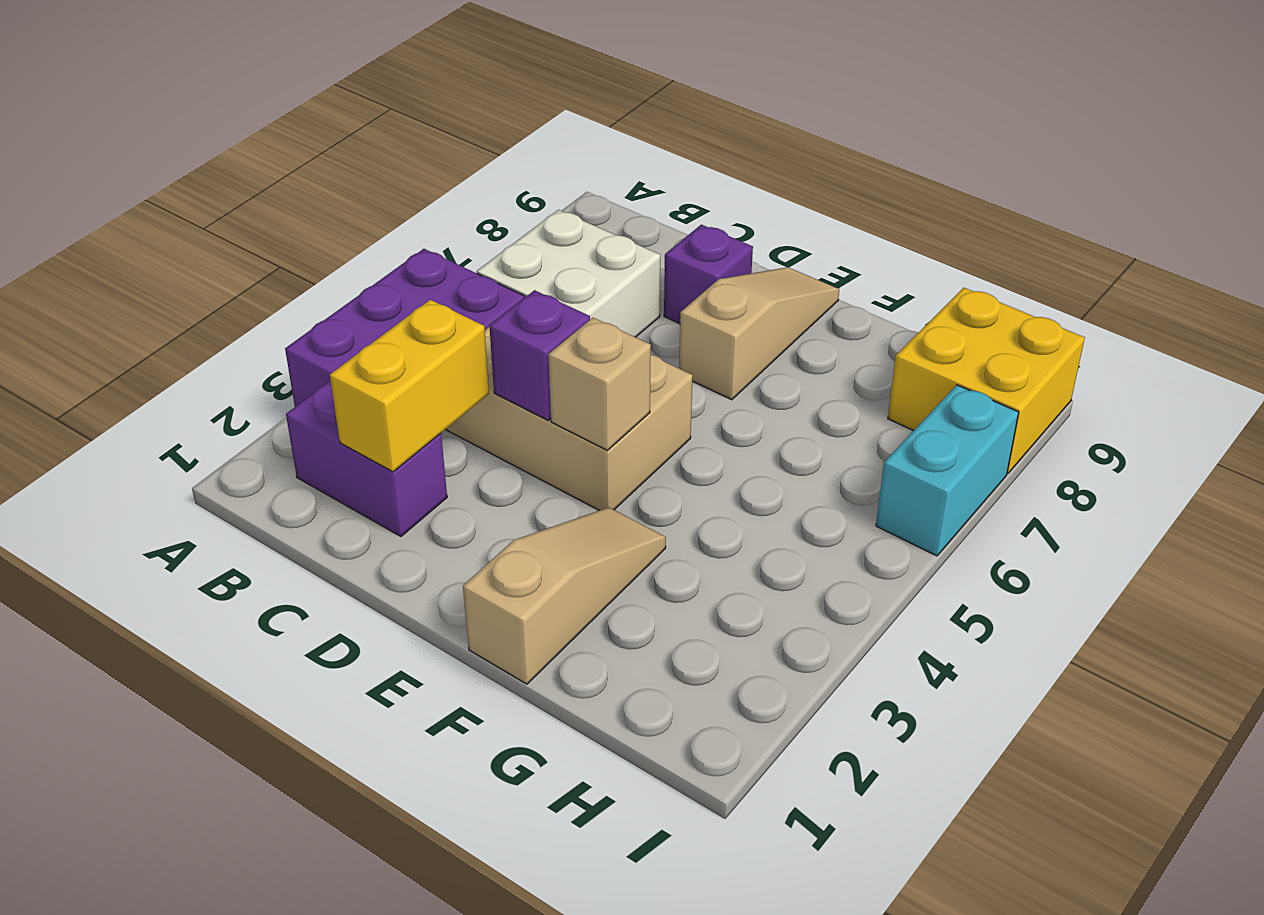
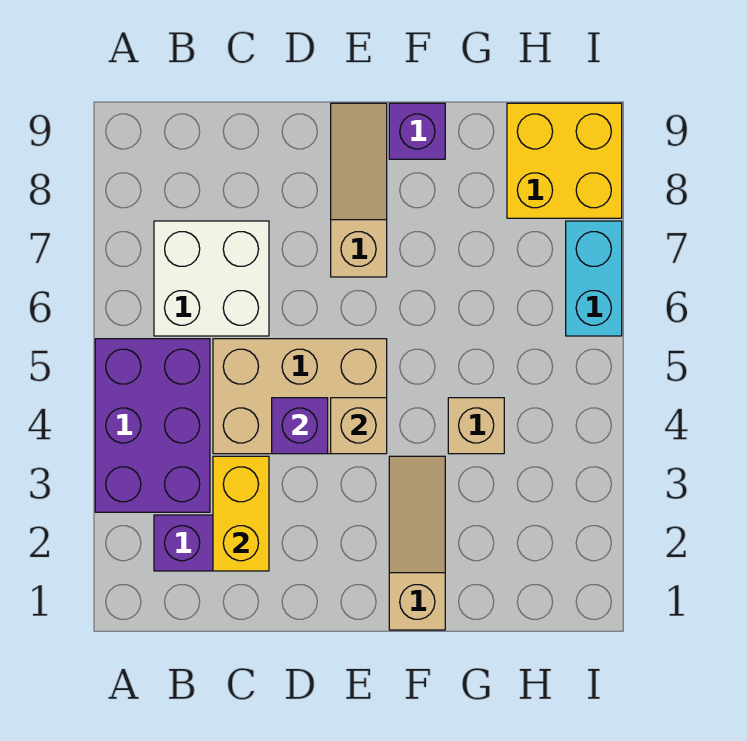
purple 1x1 brick [664,225,753,324] -> purple 1x1 brick moved to [389,103,445,159]
none -> tan 1x1 brick [448,398,504,454]

